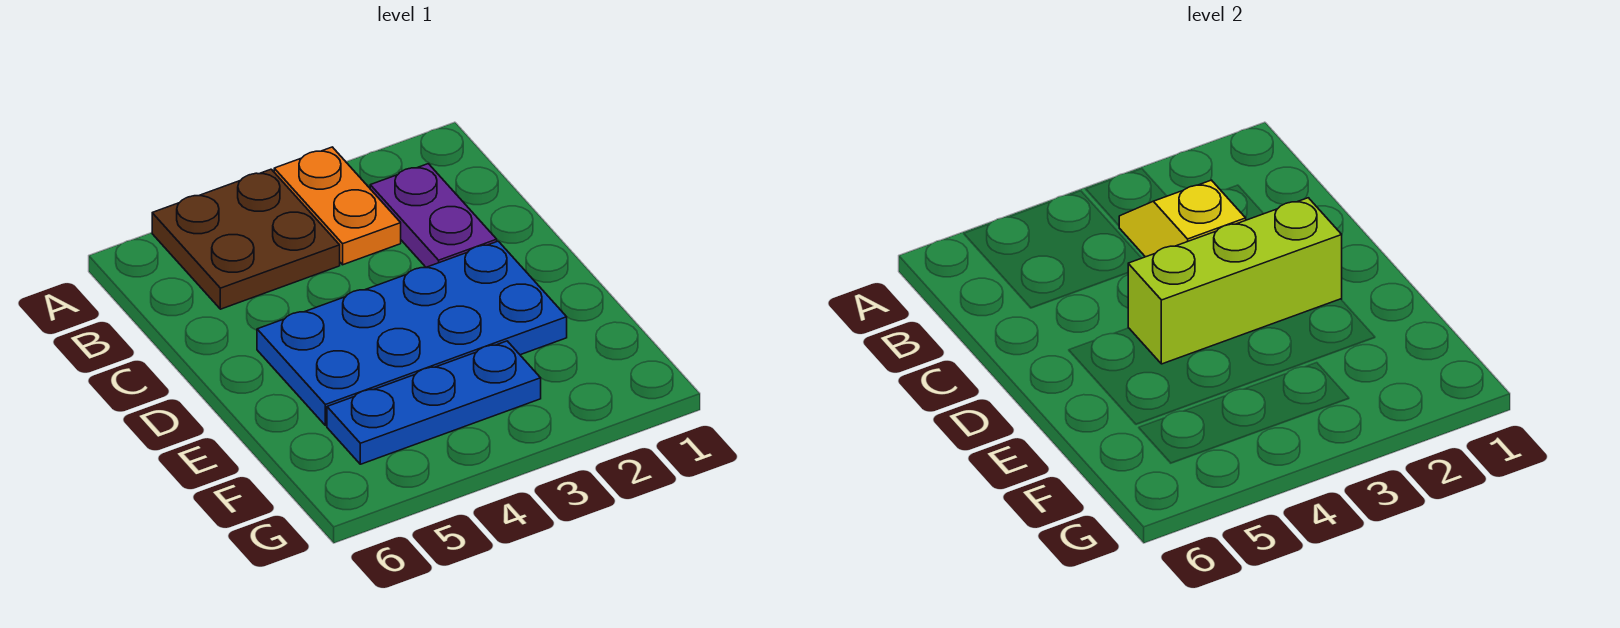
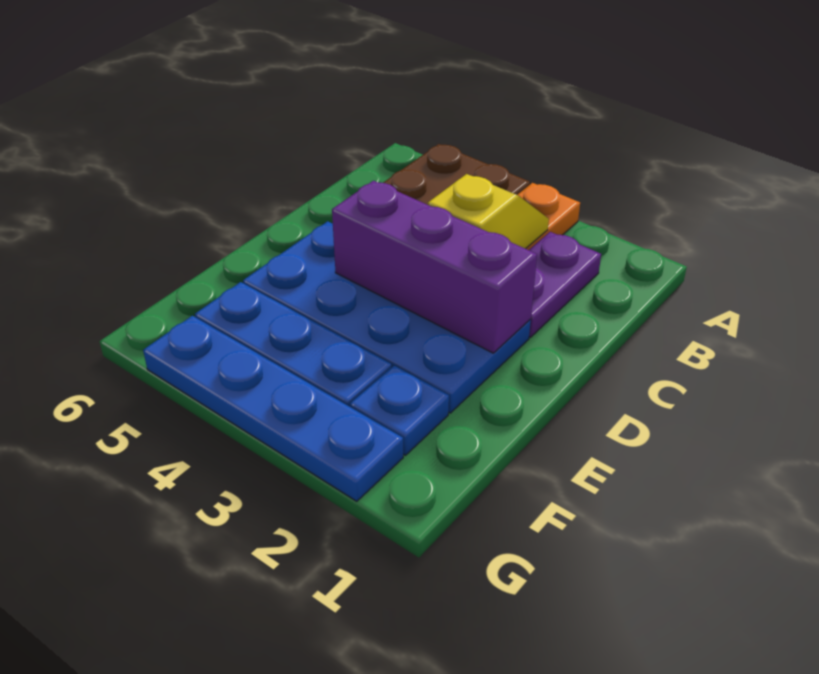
lime 1x3 brick [1128,198,1342,364] -> purple 1x3 brick [332,181,537,353]
none -> blue 1x1 plate [350,366,449,455]
none -> blue 1x4 plate [143,316,403,501]

